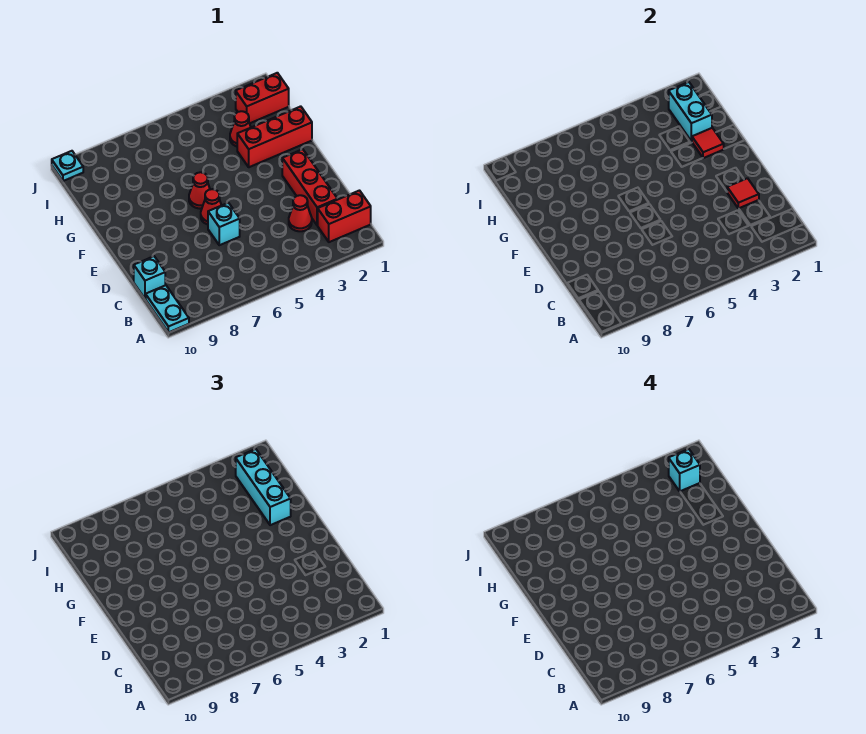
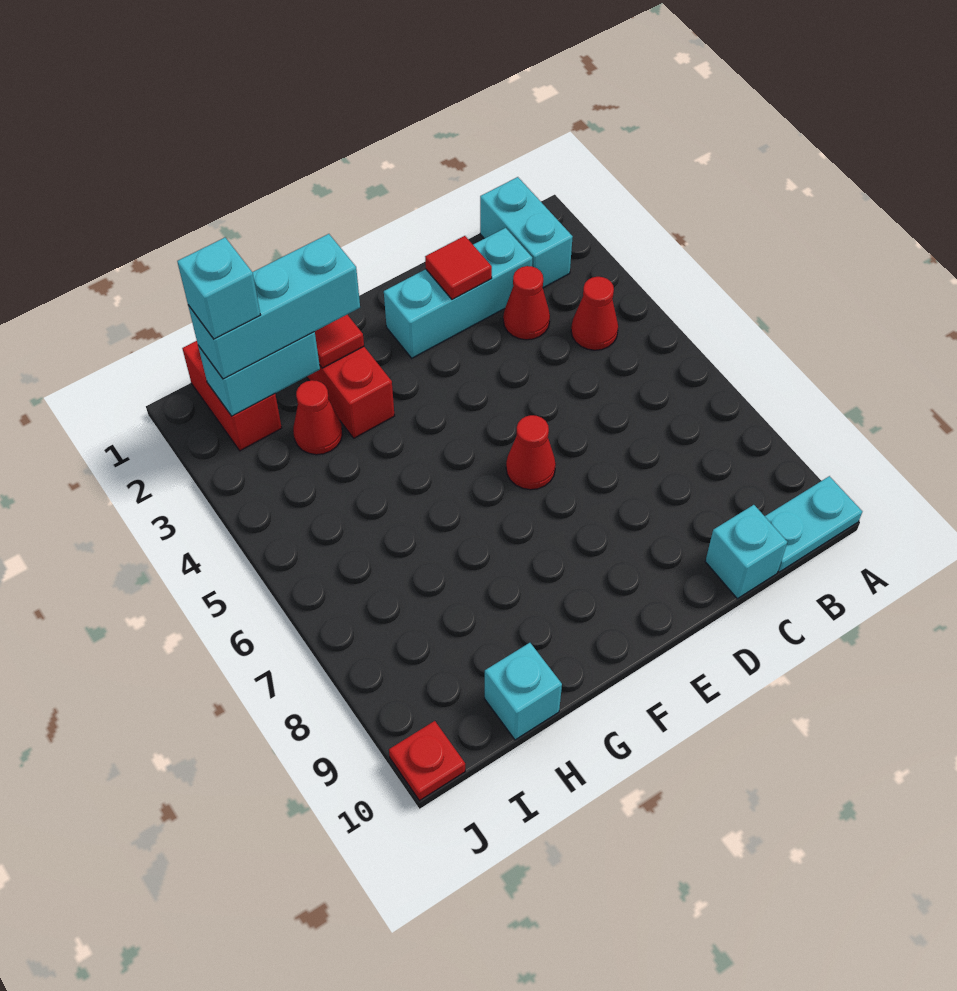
red 1x2 brick [318,191,371,242] -> cyan 1x2 brick [480,177,573,288]
red 1x3 brick [282,149,338,225] -> cyan 1x3 brick [384,228,532,358]
cyan 1x1 brick [208,203,240,245] -> cyan 1x1 brick moved to [485,643,562,740]
red 1x1 cone [189,172,210,209] -> red 1x1 cone moved to [571,277,618,350]
cyan 1x1 plate [52,151,83,181] -> red 1x1 plate [389,721,465,801]

